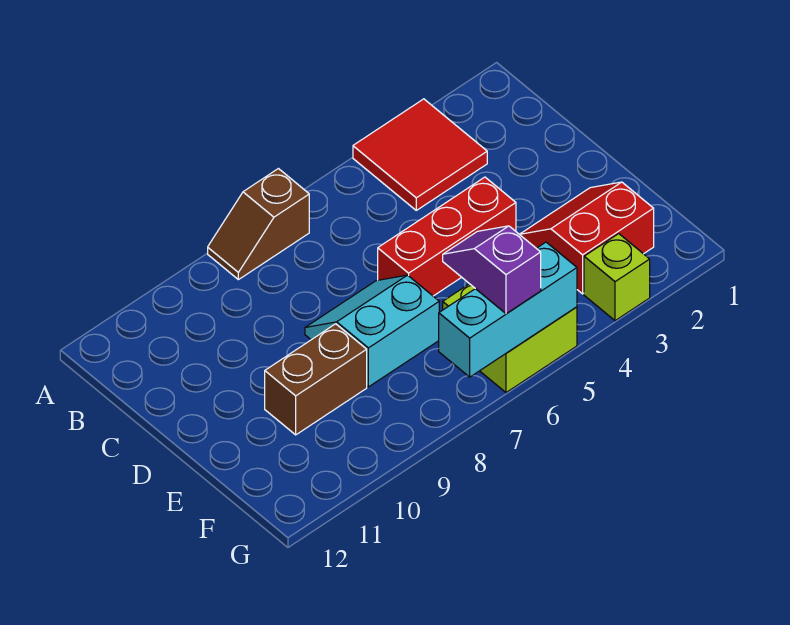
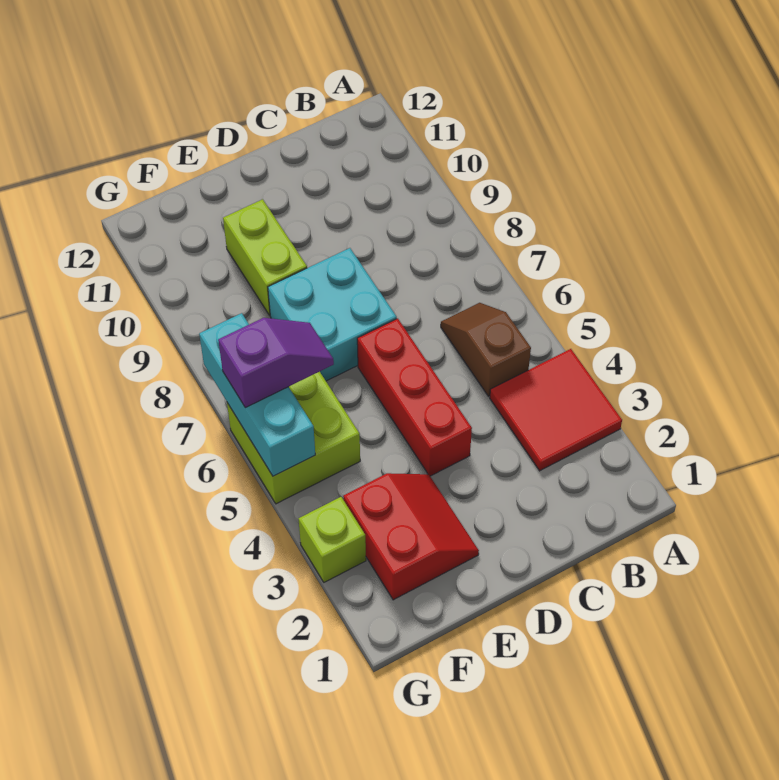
brown 1x2 slope [208,169,309,280] -> brown 1x2 slope moved to [441,303,531,396]
cyan 2x2 slope [305,275,439,387] -> cyan 2x2 brick [268,248,397,381]
brown 1x2 brick [265,324,367,435] -> lime 1x2 brick [223,199,307,315]

